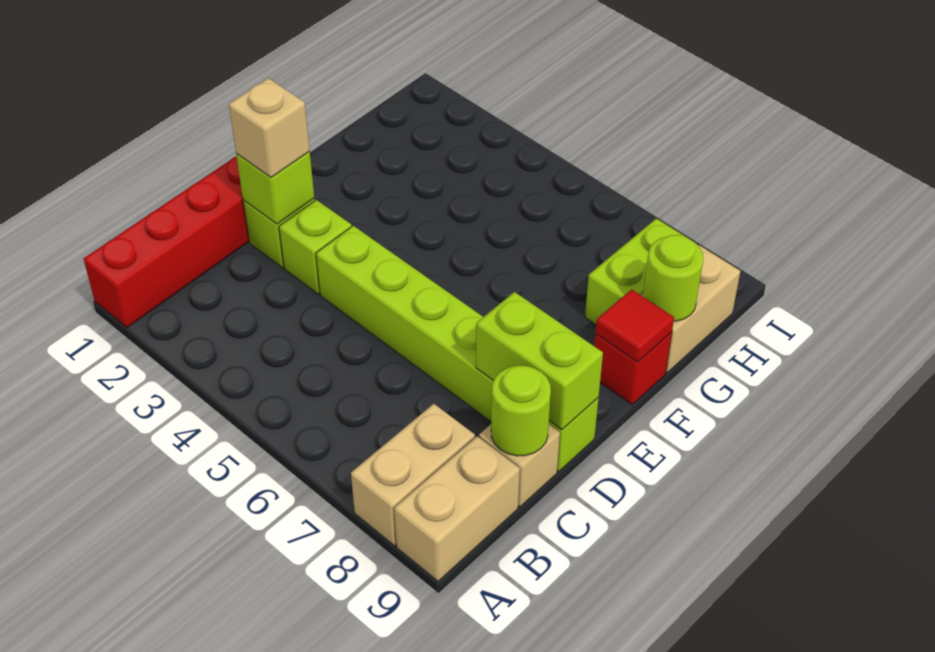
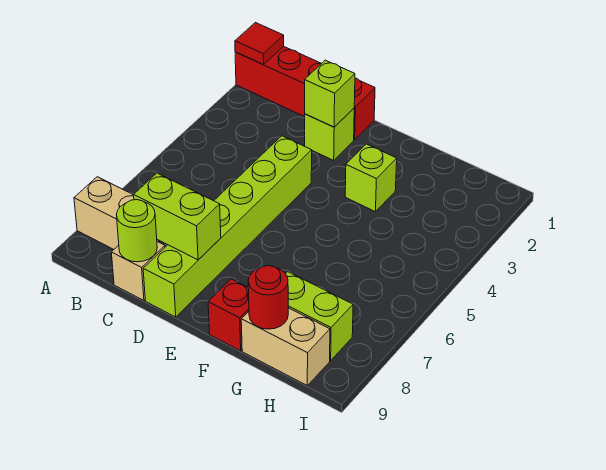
tan 1x2 brick [394,436,520,581] -> none
tan 1x1 brick [229,78,310,178] -> none
lime 1x1 brick [279,200,352,294] -> lime 1x1 brick moved to [345,144,397,212]
lime 1x2 brick [476,292,603,430] -> lime 1x2 brick turned to [134,173,221,260]
red 1x1 tile [595,289,674,362] -> red 1x1 tile moved to [235,23,284,64]
lime 1x1 round brick [643,235,703,321] -> red 1x1 round brick [248,266,288,329]

